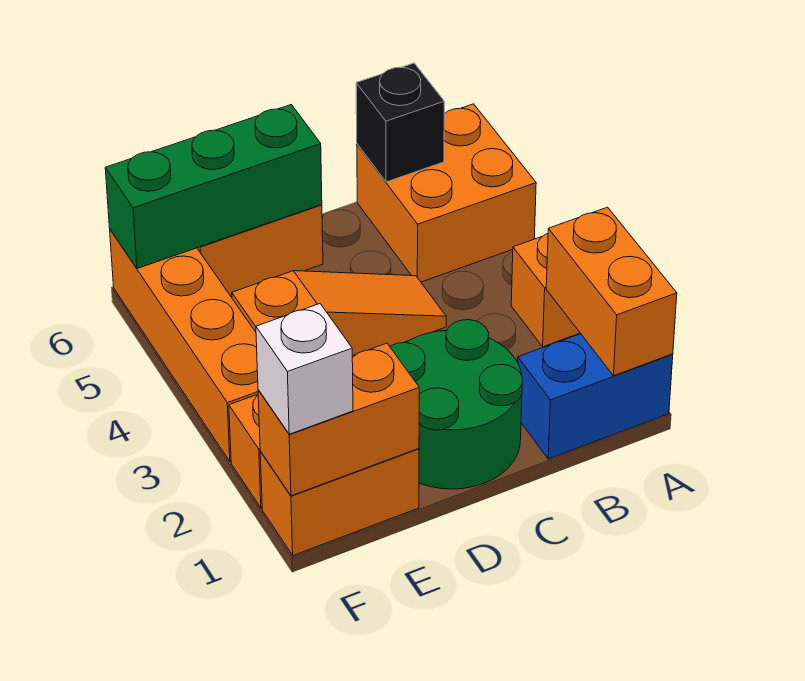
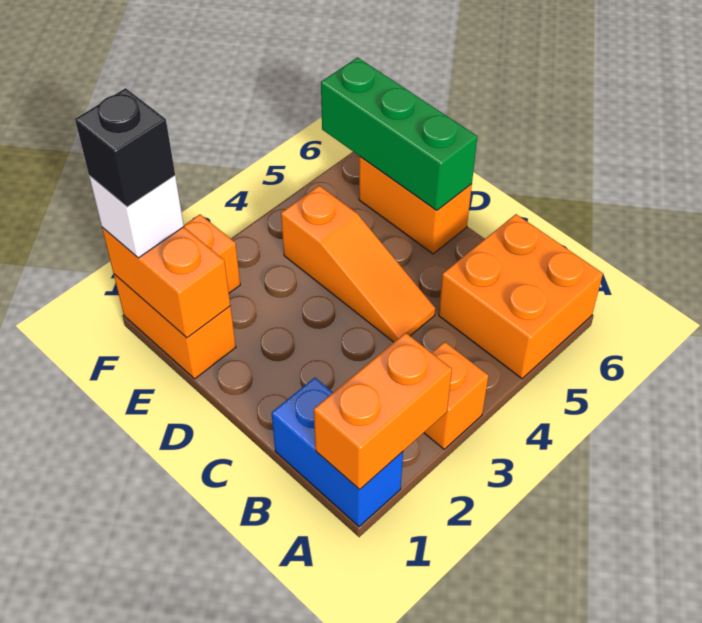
black 1x1 brick [356,63,444,182] -> black 1x1 brick moved to [75,88,175,207]
green 2x2 round brick [390,320,523,489] -> none
orange 1x4 brick [110,230,258,462] -> none

